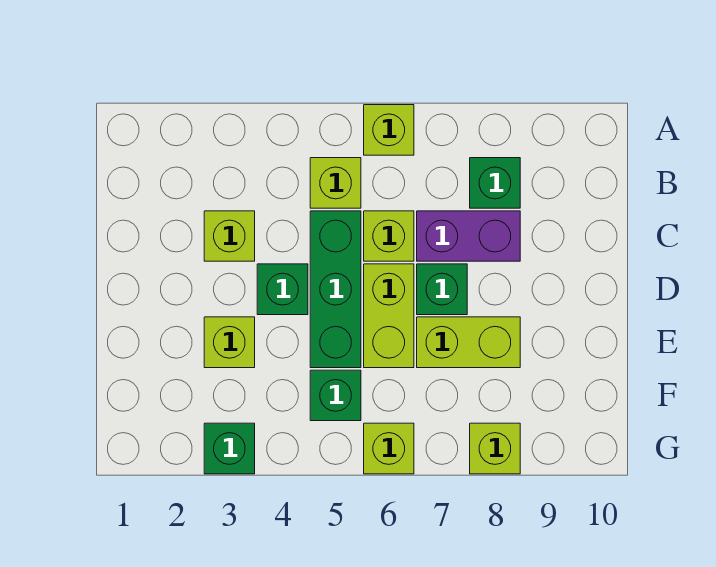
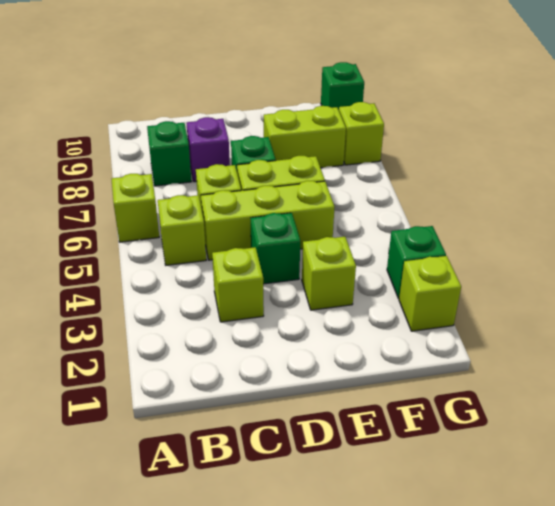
green 1x3 brick [310,211,361,368] -> lime 1x3 brick [201,181,334,260]
purple 1x2 brick [417,211,520,261] -> purple 1x1 brick [187,117,230,182]
lime 1x2 brick [417,317,520,368] -> lime 1x2 brick turned to [264,106,346,168]
green 1x1 brick [310,370,361,421] -> green 1x1 brick moved to [321,62,364,110]
lime 1x1 brick [364,423,414,474] -> lime 1x1 brick moved to [399,256,461,331]

